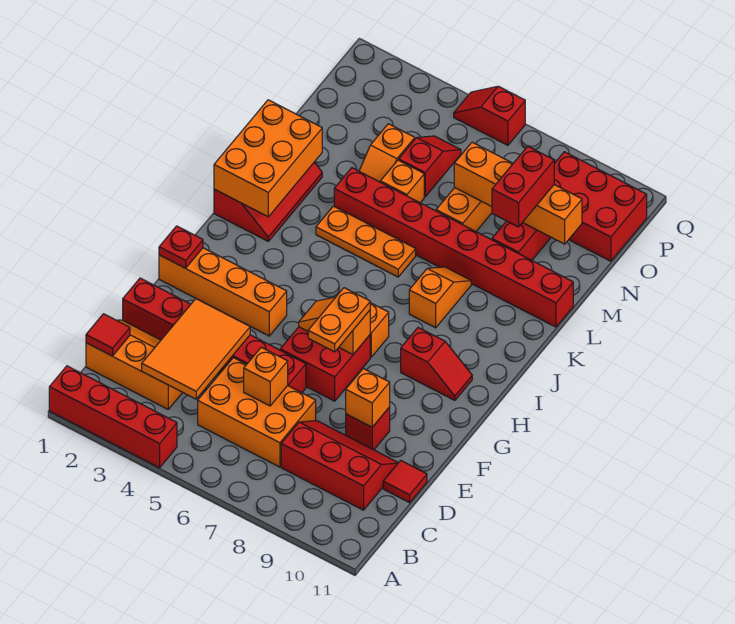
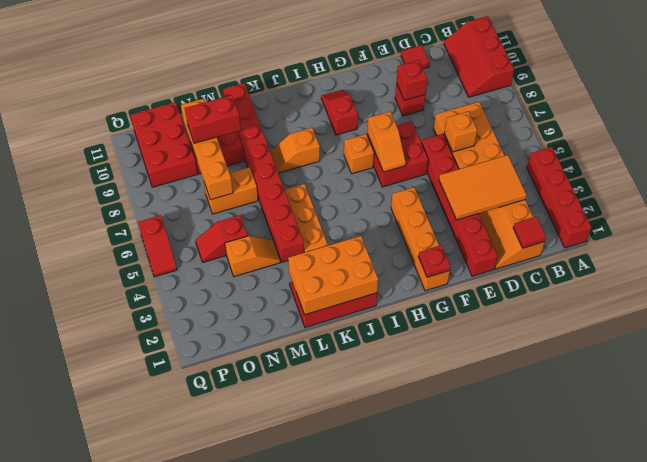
red 2x3 slope [281,421,398,510] -> red 2x3 slope moved to [444,16,514,97]
orange 1x1 brick [346,369,390,427] -> red 1x1 brick [396,60,428,100]
orange 1x2 plate [308,288,370,352] -> none
orange 1x1 brick [380,160,424,203] -> none

